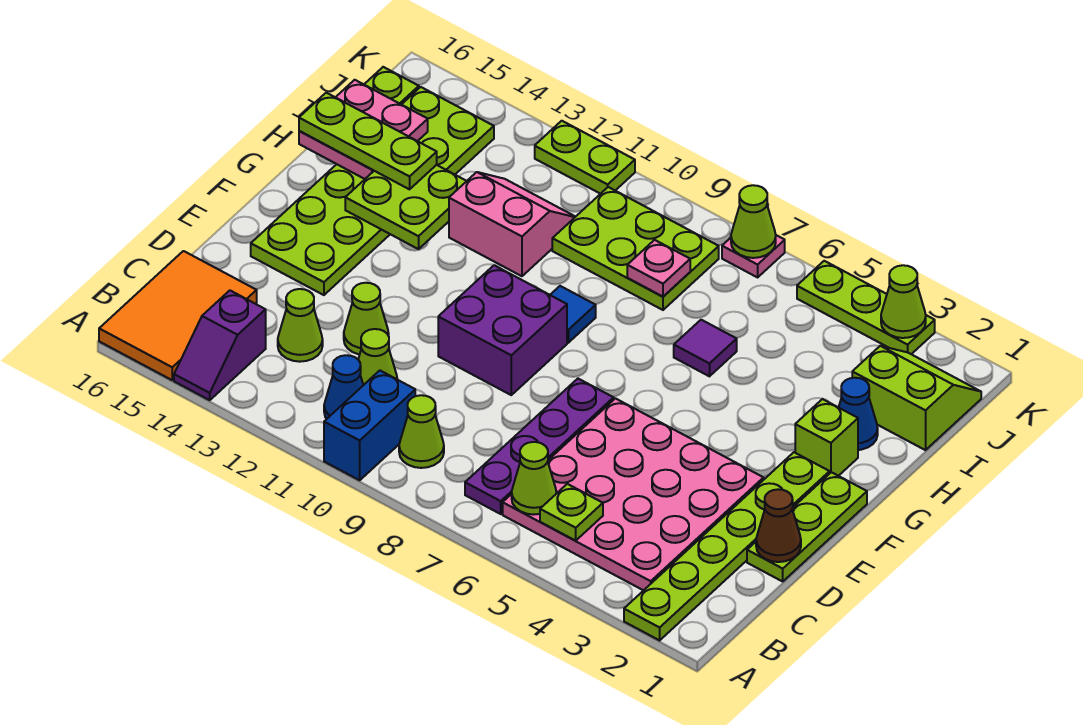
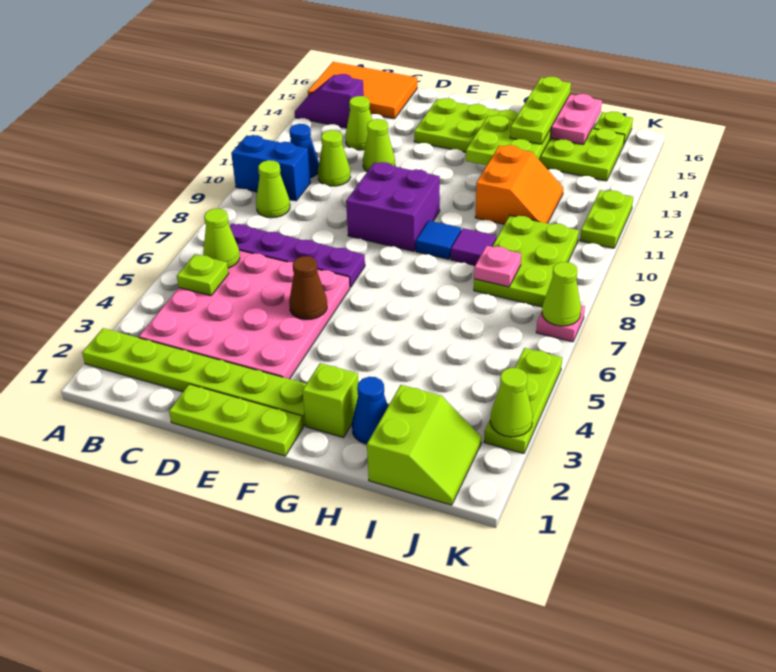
brown 1x1 cone [756,489,801,562] -> brown 1x1 cone moved to [289,256,327,320]
purple 1x1 tile [674,320,737,376] -> purple 1x1 tile moved to [451,228,496,265]
pink 2x2 slope [449,172,575,276] -> orange 2x2 slope [475,145,563,224]

